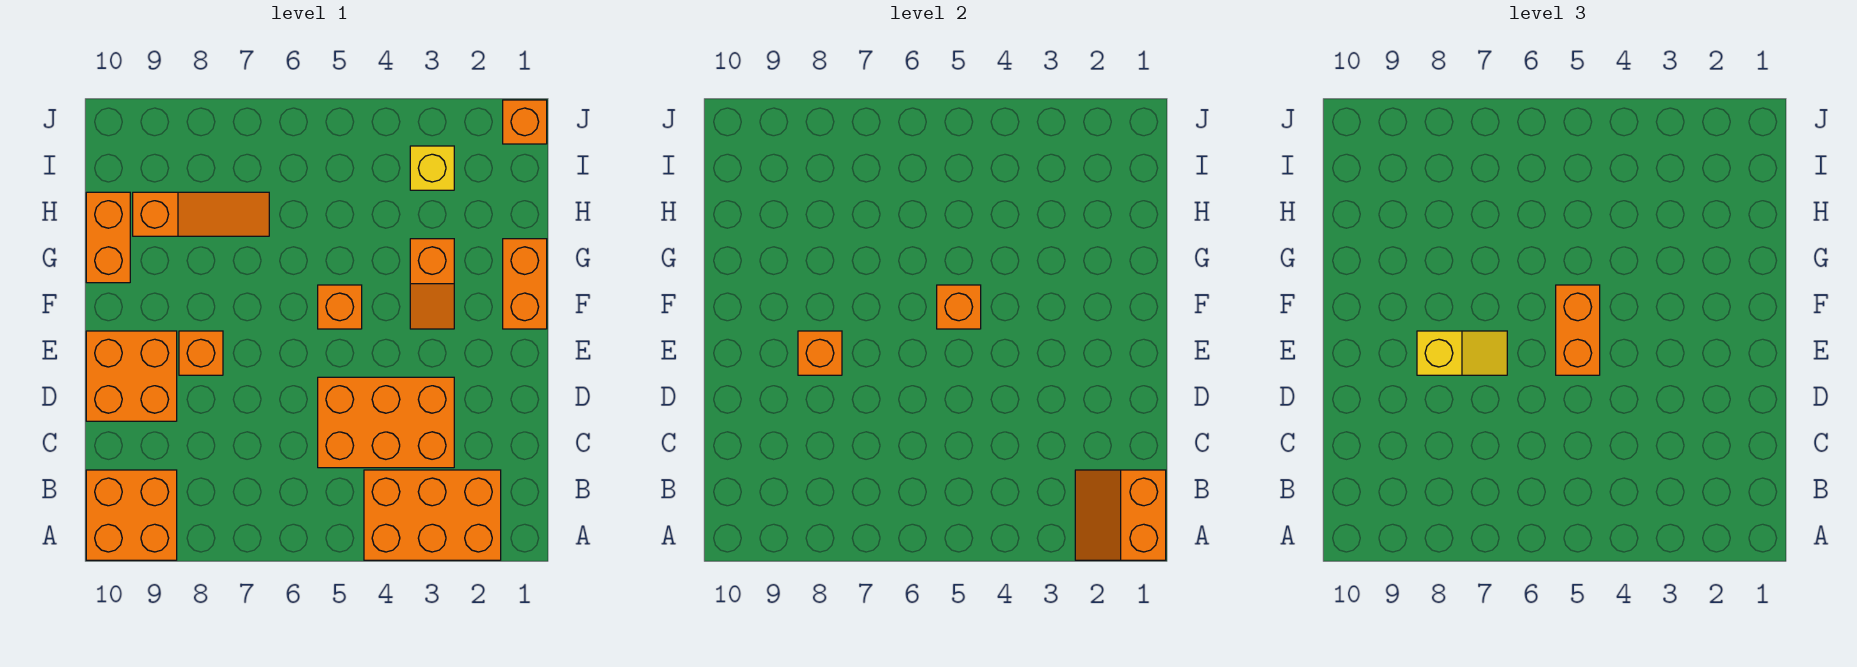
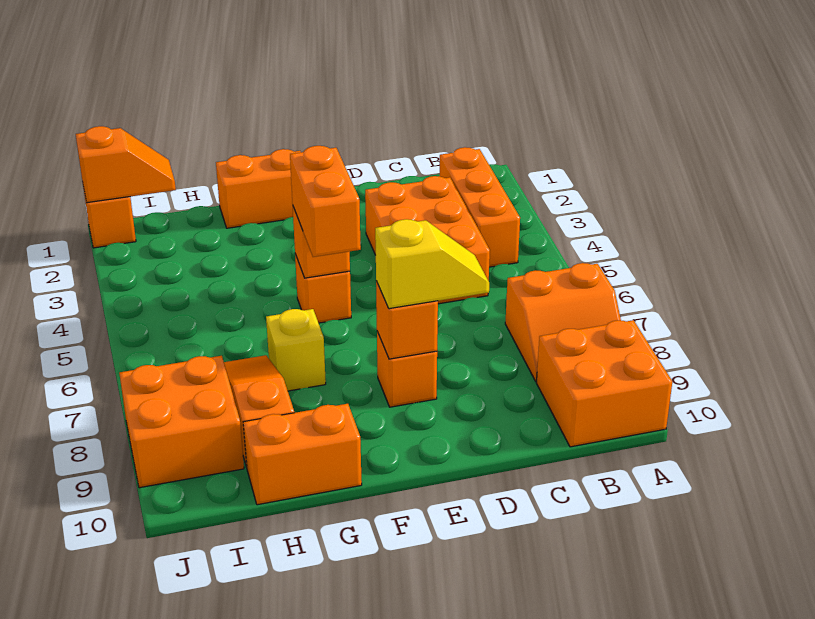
orange 2x2 slope [1075,470,1166,560] -> orange 2x2 slope moved to [505,263,621,382]
orange 2x3 brick [364,470,501,560] -> orange 1x3 brick [440,147,520,267]
orange 2x2 brick [86,331,177,421] -> orange 2x2 brick moved to [119,356,244,488]
orange 1x2 brick [1556,285,1600,375] -> orange 1x2 brick turned to [290,146,361,257]
yellow 1x2 slope [1417,331,1507,375] -> yellow 1x2 slope turned to [375,219,489,309]
orange 1x2 slope [410,239,454,329] -> orange 1x2 slope moved to [76,126,176,203]
yellow 1x1 brick [410,146,454,190] -> yellow 1x1 brick moved to [266,309,326,391]

